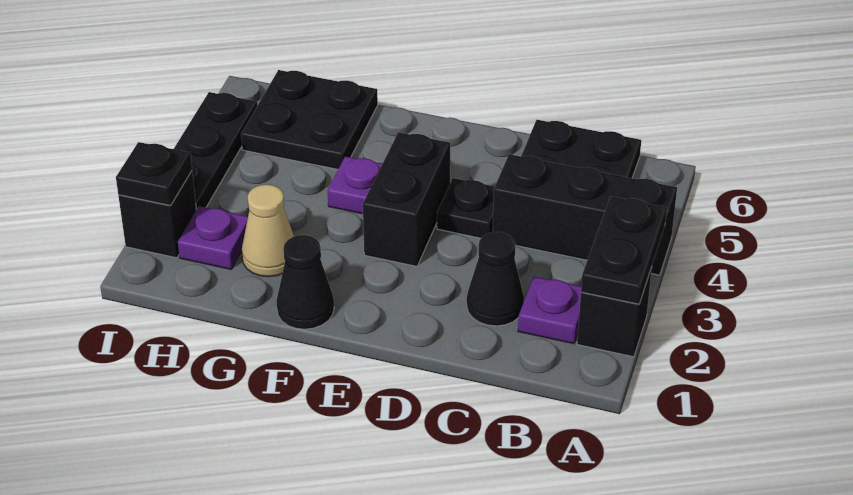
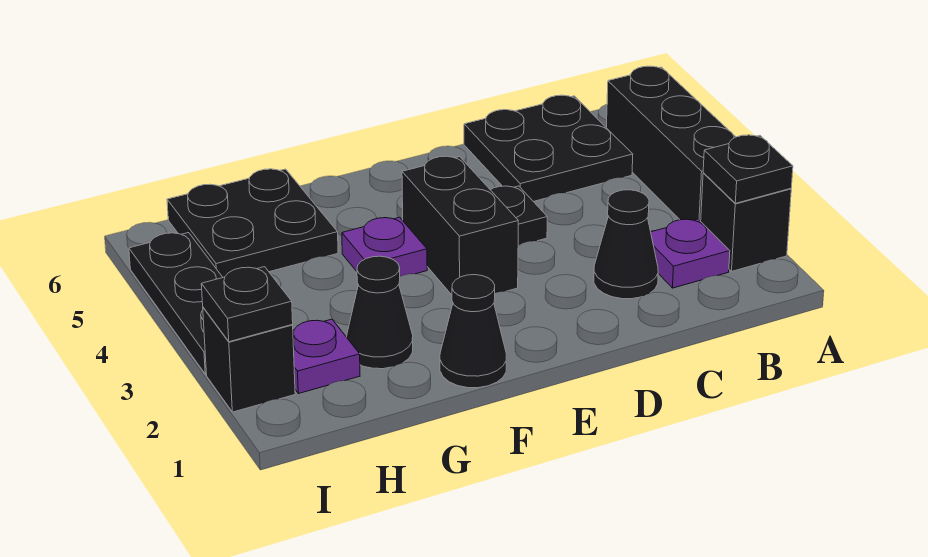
black 1x2 plate [581,196,667,304] -> black 1x1 plate [703,135,793,203]
black 1x3 brick [493,154,677,275] -> black 1x3 brick turned to [606,66,736,221]
tan 1x1 cone [242,185,294,277] -> black 1x1 cone [347,256,413,369]

